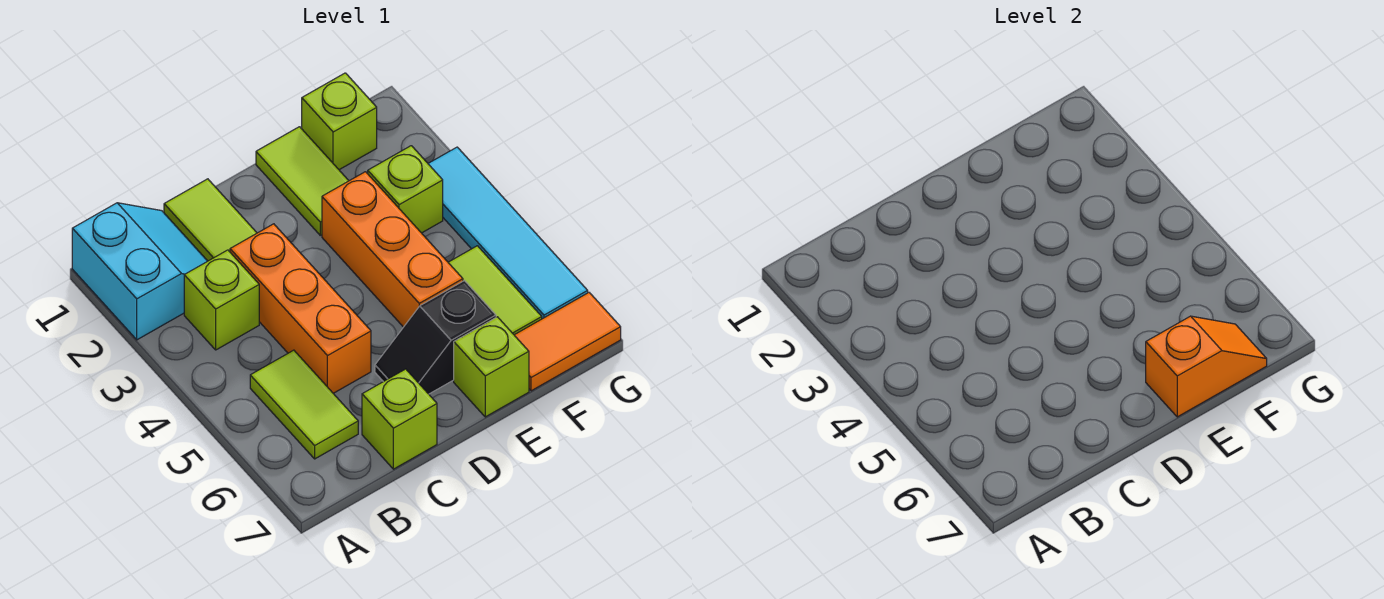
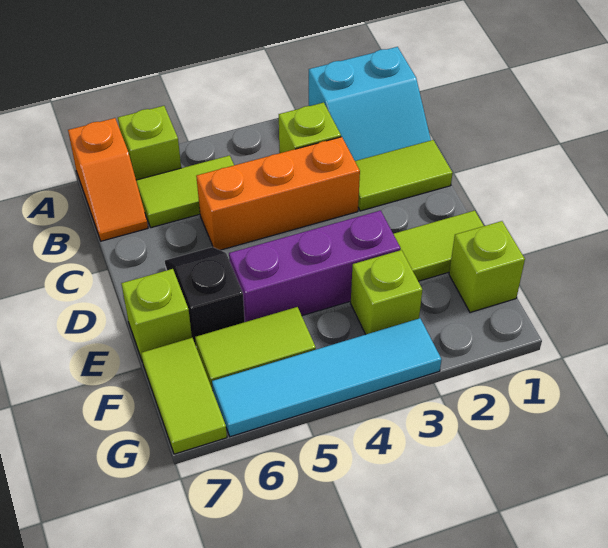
lime 1x1 brick [362,369,437,469] -> lime 1x1 brick moved to [118,106,181,180]
orange 1x3 brick [322,172,463,327] -> purple 1x3 brick [229,210,401,322]
orange 1x2 slope [1146,316,1267,417] -> orange 1x2 slope moved to [68,118,148,241]
orange 1x2 tile [515,293,621,391] -> lime 1x2 tile [141,338,227,454]

